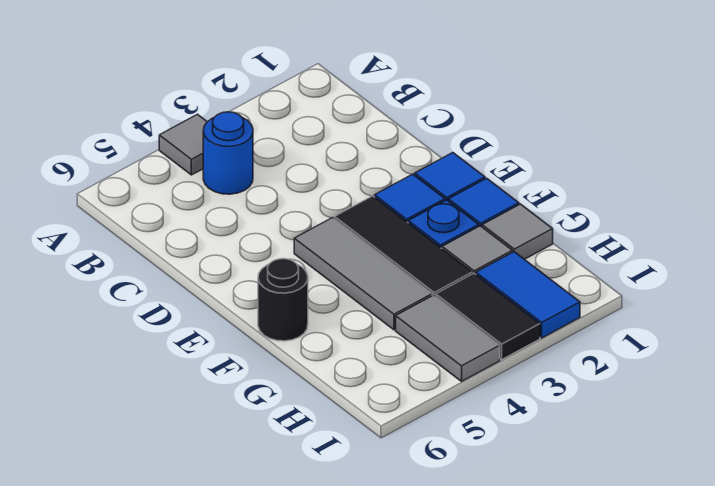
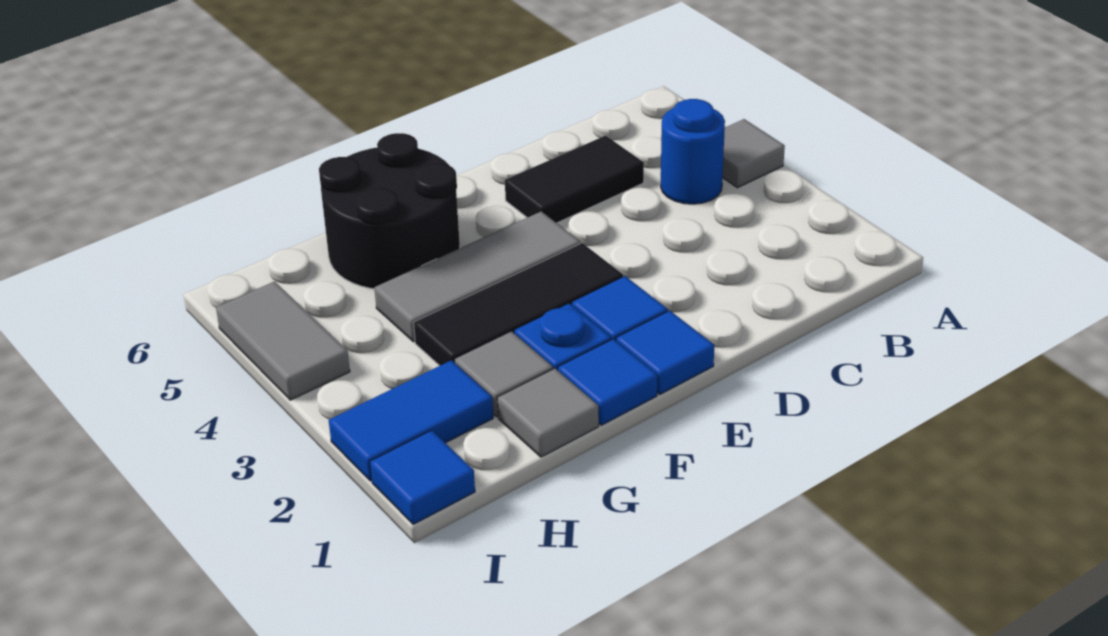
black 1x1 round brick [258,259,308,341] -> black 2x2 round brick [319,133,460,289]
black 1x2 tile [436,273,540,360] -> black 1x2 tile moved to [505,136,644,223]
grey 1x2 tile [396,295,500,381] -> grey 1x2 tile turned to [216,282,350,400]
none -> blue 1x1 tile [370,430,475,524]

